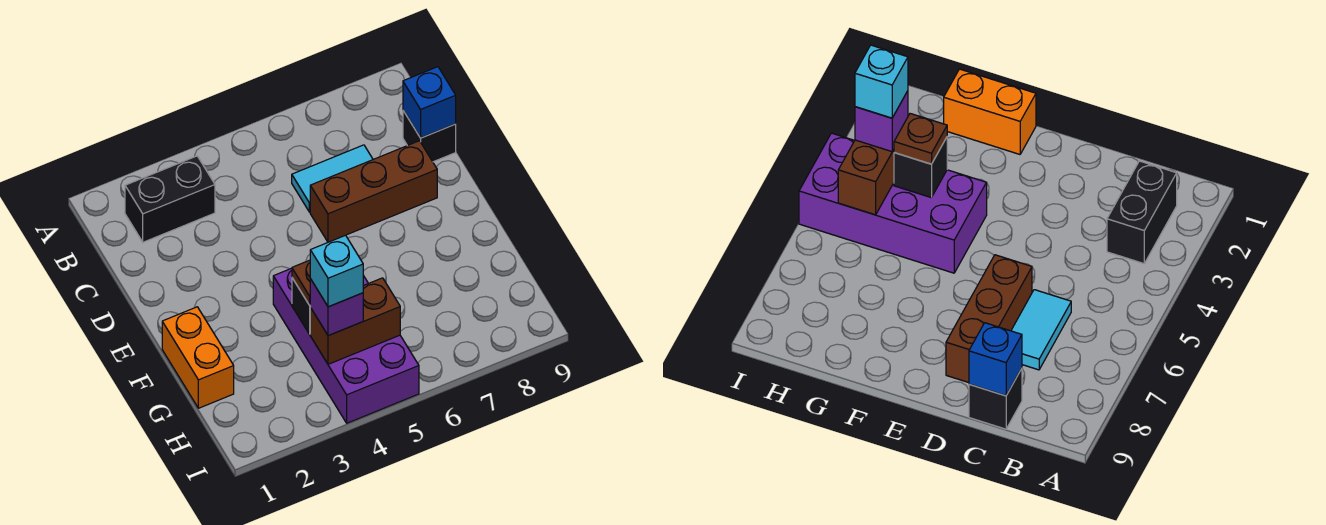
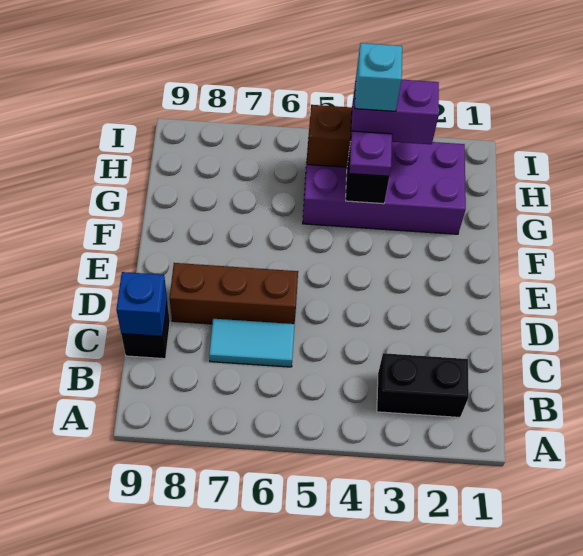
orange 1x2 brick [162,307,234,408] -> none
purple 2x4 brick [273,268,419,423] -> purple 2x4 brick turned to [303,137,466,234]
brown 1x1 plate [292,260,310,305] -> purple 1x1 plate [349,131,392,176]
purple 1x1 brick [310,279,363,336] -> purple 1x2 brick [351,80,439,144]

